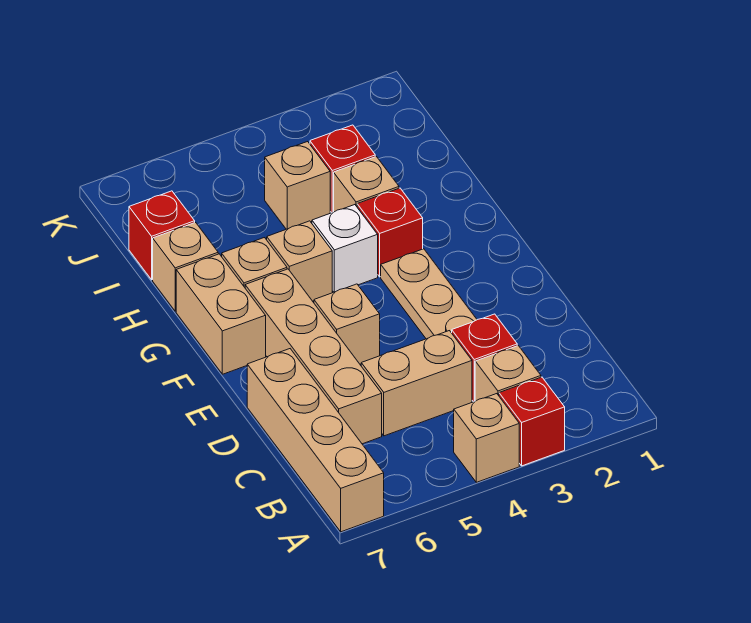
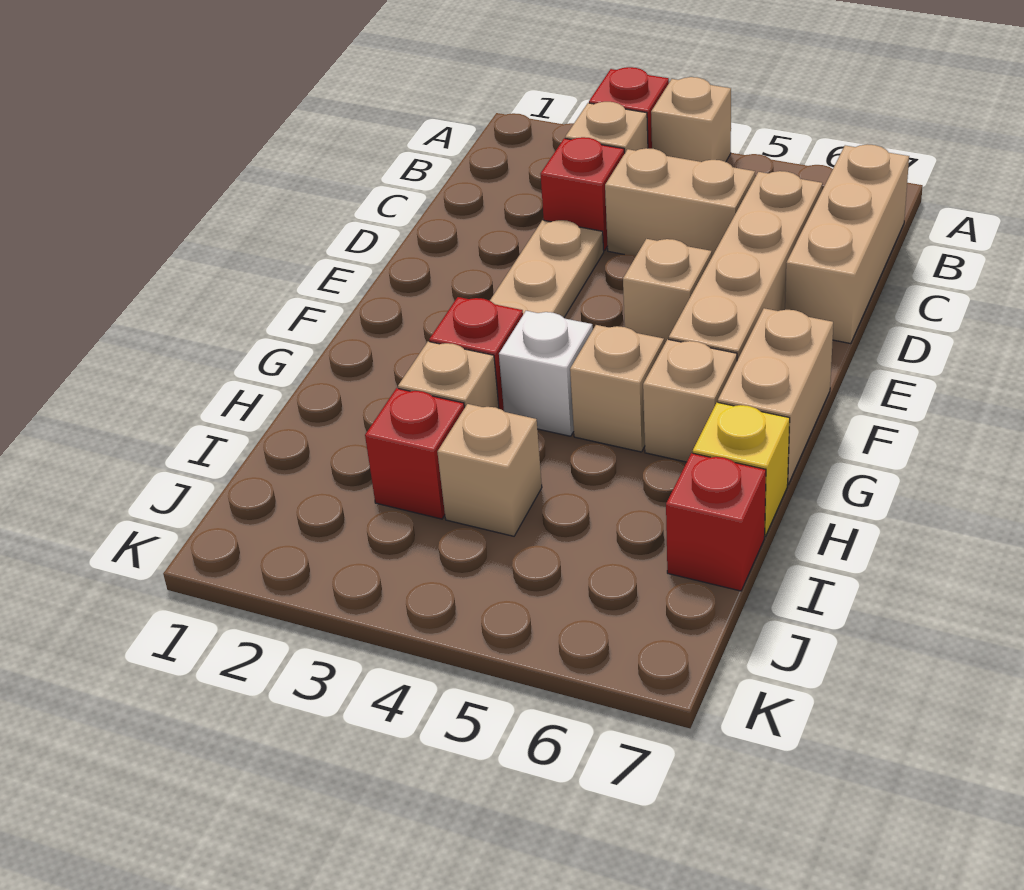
tan 1x4 brick [247,349,384,532] -> tan 1x3 brick [785,144,909,344]
tan 1x1 brick [153,222,218,311] -> yellow 1x1 brick [693,402,790,536]

